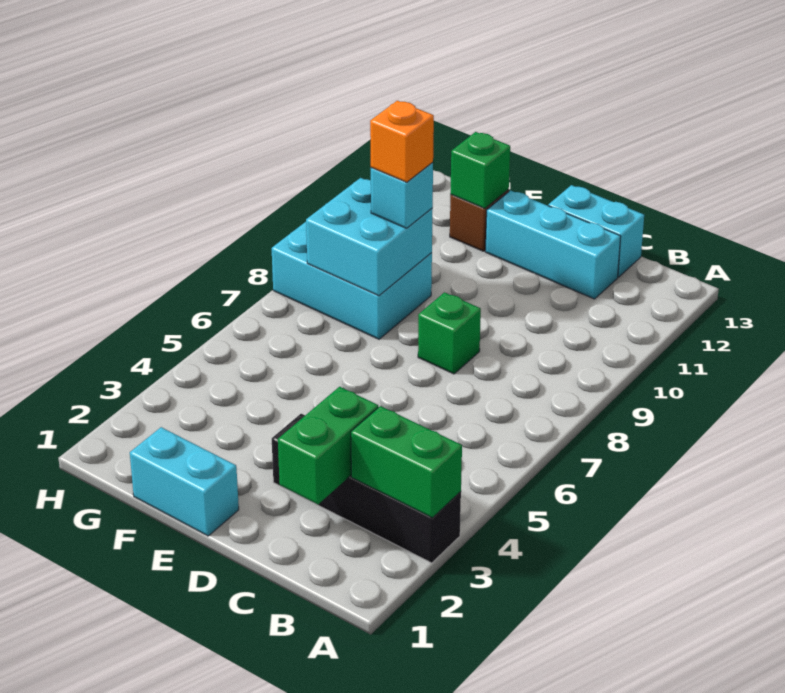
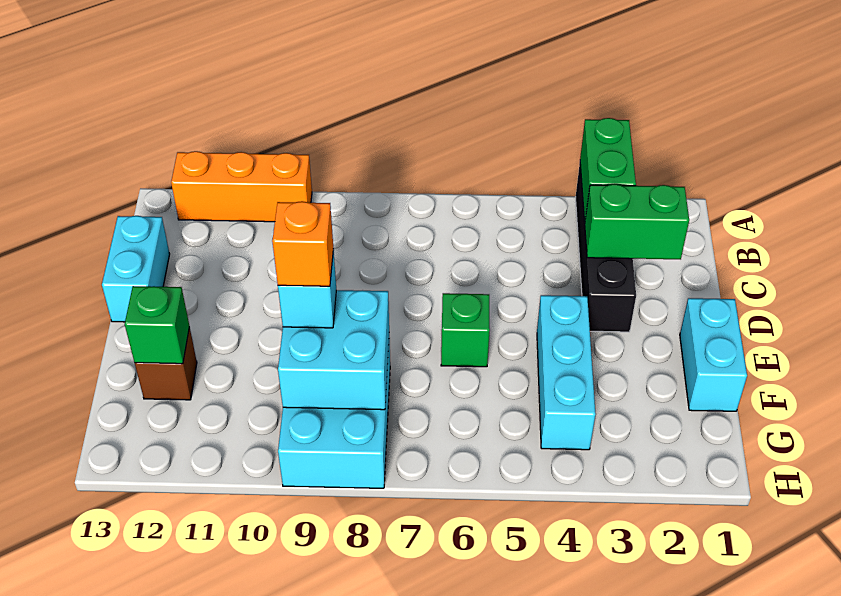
none -> orange 1x3 brick [171,151,312,222]
cyan 1x3 brick [485,190,621,299] -> cyan 1x3 brick moved to [537,295,595,450]
green 1x1 brick [418,292,481,374] -> green 1x1 brick moved to [441,293,490,367]

